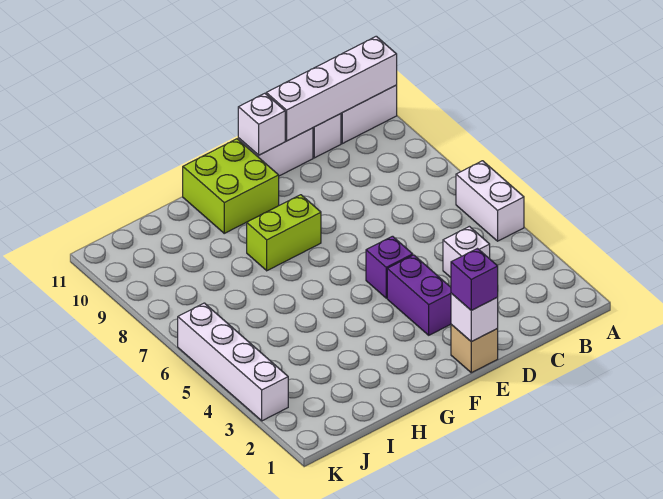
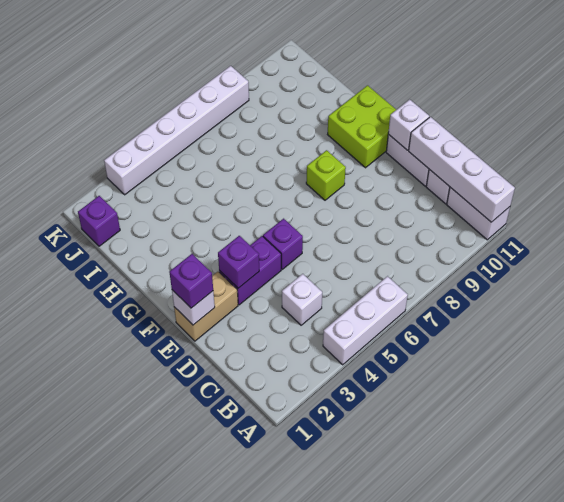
white 1x2 brick [456,161,524,241] -> white 1x3 brick [323,276,408,365]
tan 1x1 brick [451,325,498,373] -> tan 1x2 brick [174,272,238,341]
none -> purple 1x1 brick [218,236,259,288]
lime 1x2 brick [247,195,321,271] -> lime 1x1 brick [306,150,346,200]
none -> purple 1x1 brick [78,196,120,246]
white 1x4 brick [178,303,288,421] -> white 1x6 brick [104,66,249,195]

